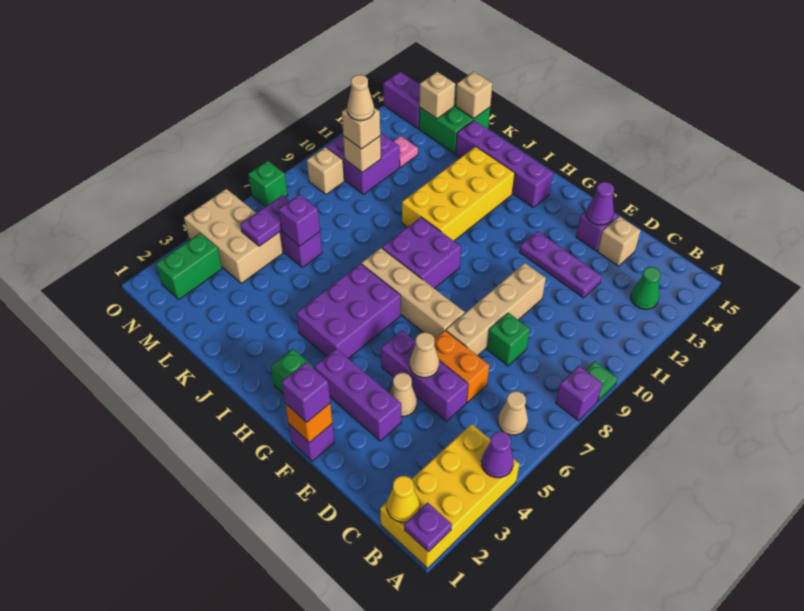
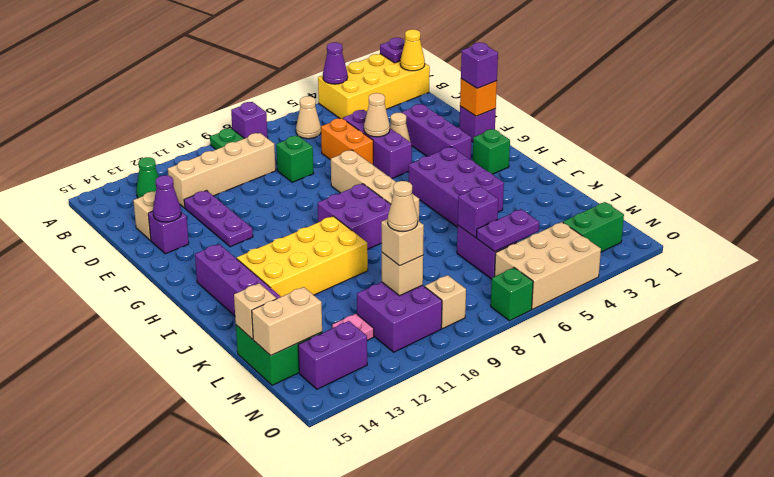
tan 1x4 brick [446,263,546,356] -> tan 1x4 brick moved to [168,133,276,208]
purple 2x3 brick [296,264,401,359] -> purple 2x3 brick turned to [409,147,504,227]
tan 2x3 brick [184,189,283,283] -> tan 2x3 brick turned to [495,222,601,309]
tan 1x1 brick [419,72,455,119] -> tan 1x2 brick [252,287,322,356]
purple 1x2 brick [383,72,420,129] -> purple 1x2 brick turned to [298,321,367,389]

